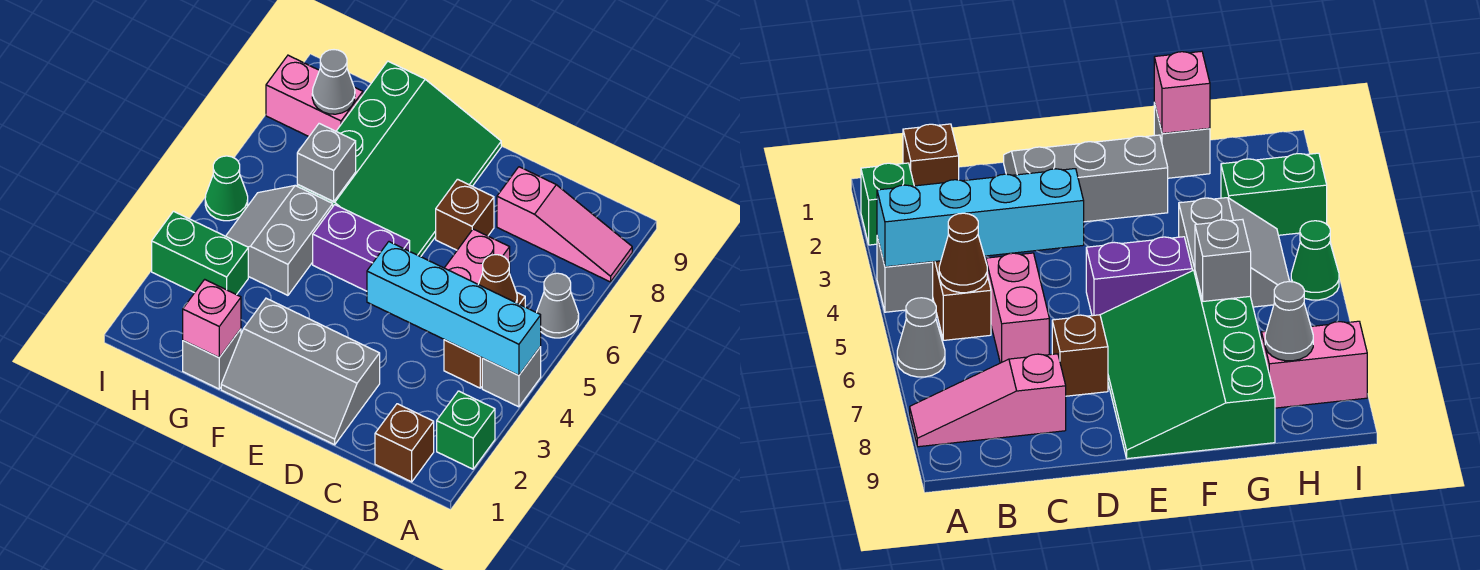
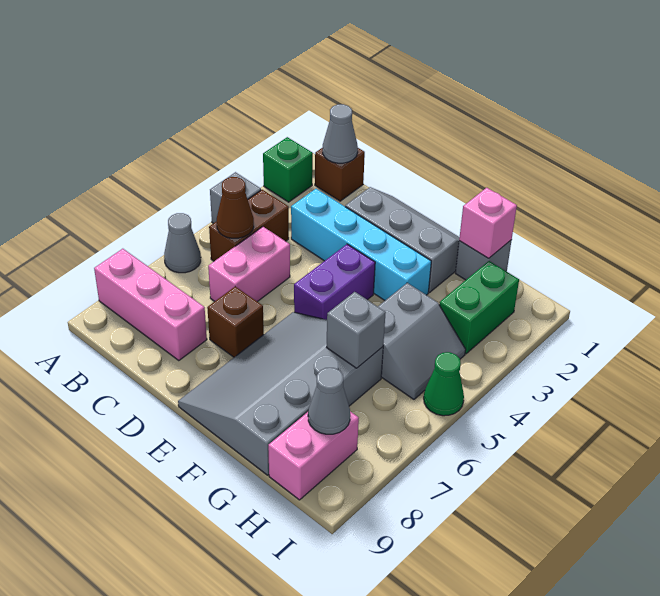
cyan 1x4 brick [367,242,541,375] -> cyan 1x4 brick moved to [291,189,431,300]
pink 1x3 slope [497,167,632,282] -> pink 1x3 brick [94,249,207,361]
none -> grey 1x1 cone [323,104,358,163]
purple 1x2 brick [313,205,410,291] -> purple 1x2 brick turned to [294,244,375,320]
green 3x4 slope [297,61,501,257] -> grey 3x4 slope [178,312,383,475]
green 1x2 brick [152,211,248,295] -> green 1x2 brick turned to [439,261,519,354]
pink 1x2 brick [266,55,363,136] -> pink 1x2 brick turned to [268,412,359,500]

